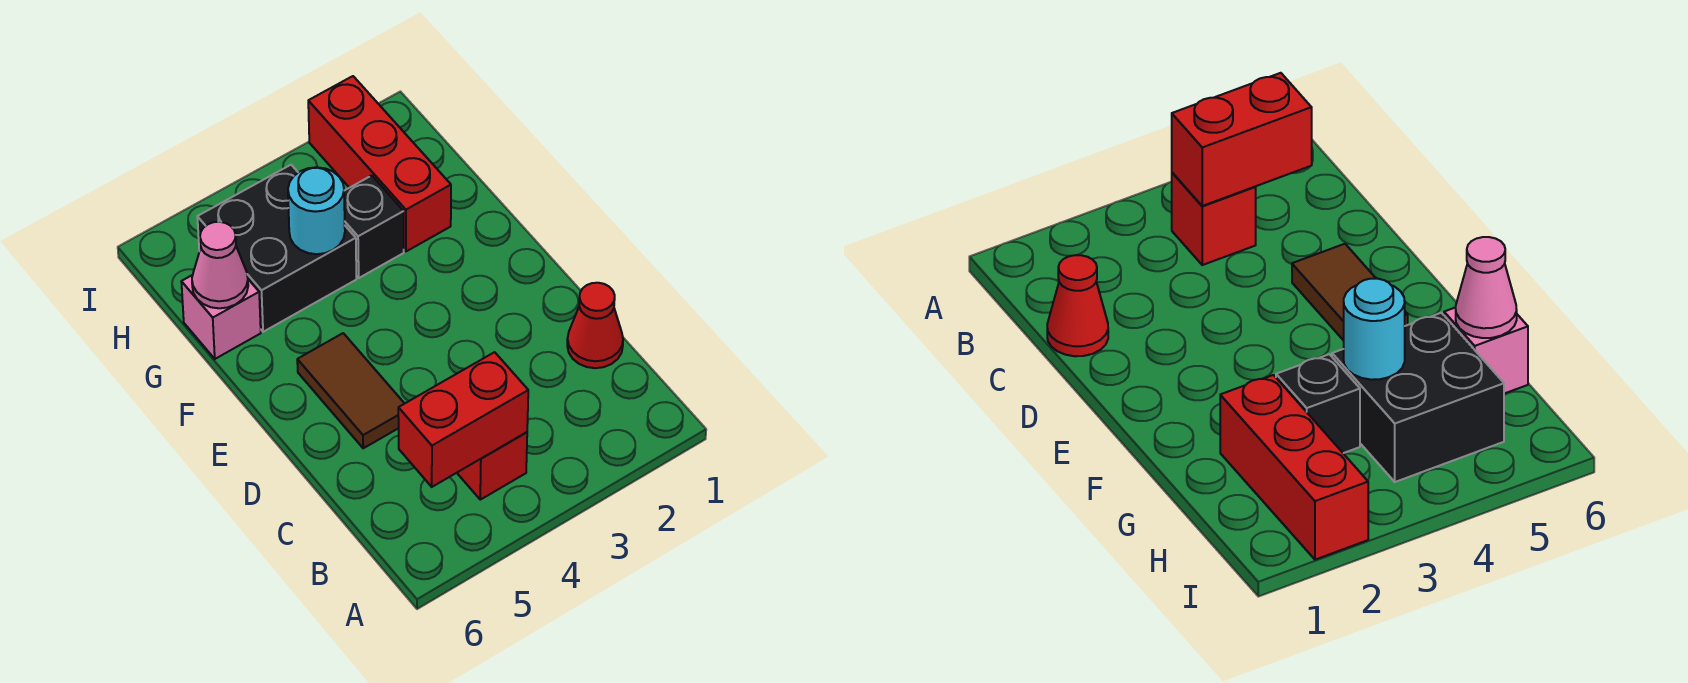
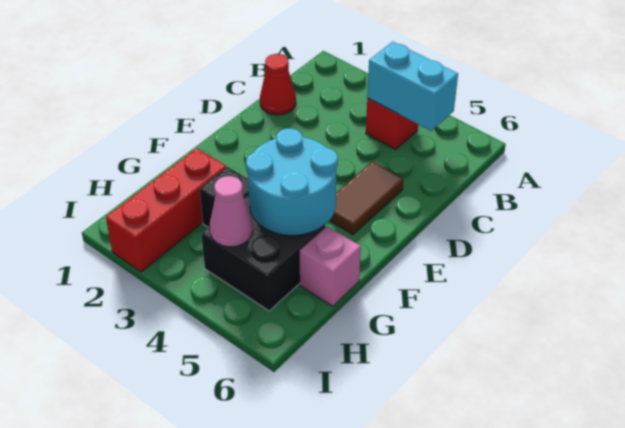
red 1x2 brick [398,352,528,487] -> cyan 1x2 brick [367,42,458,131]
cyan 1x1 round brick [288,167,345,254] -> cyan 2x2 round brick [246,128,338,235]
pink 1x1 cone [192,222,248,308] -> pink 1x1 cone moved to [210,176,253,247]

